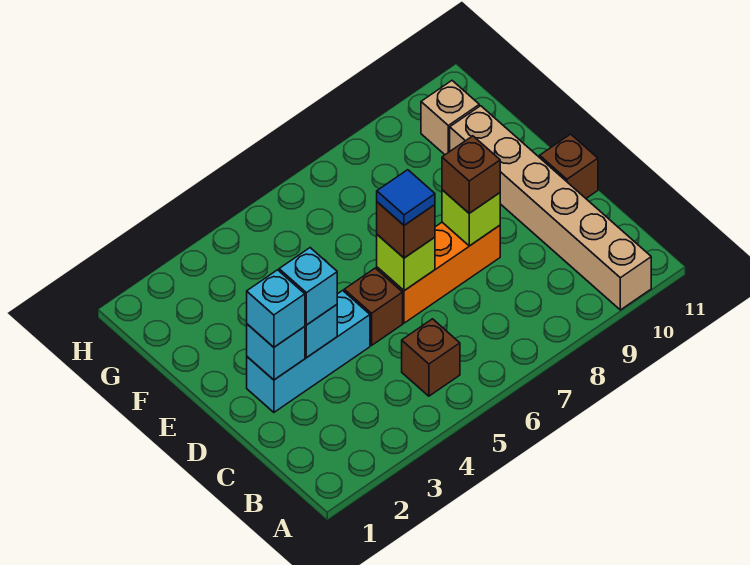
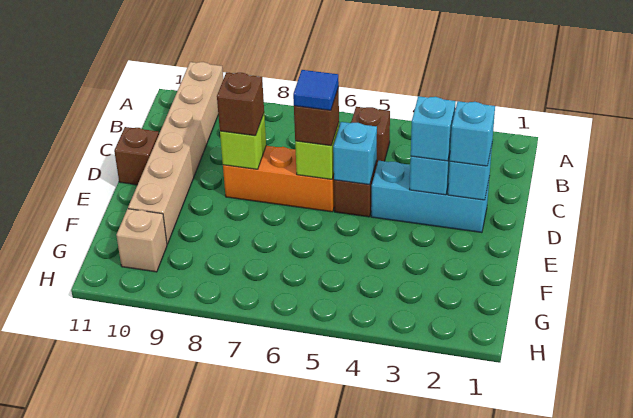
none -> cyan 1x1 brick [333,122,377,185]

